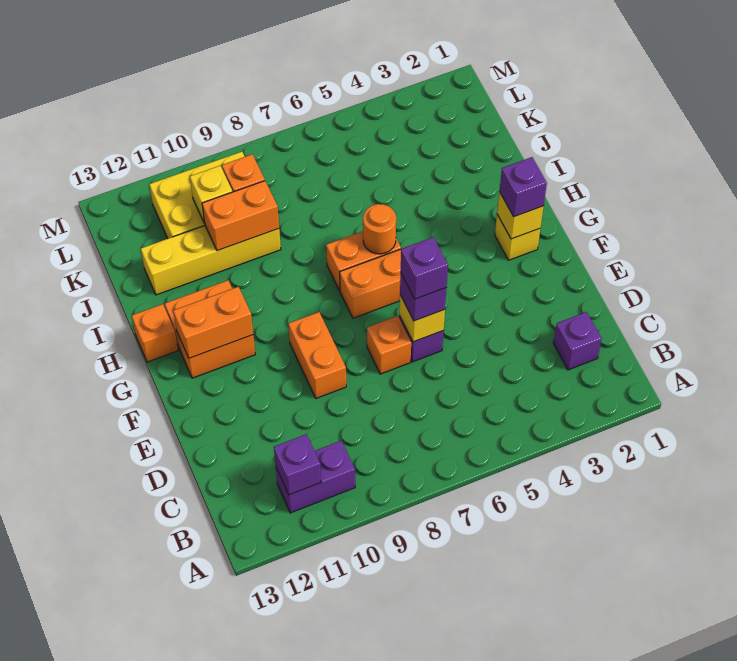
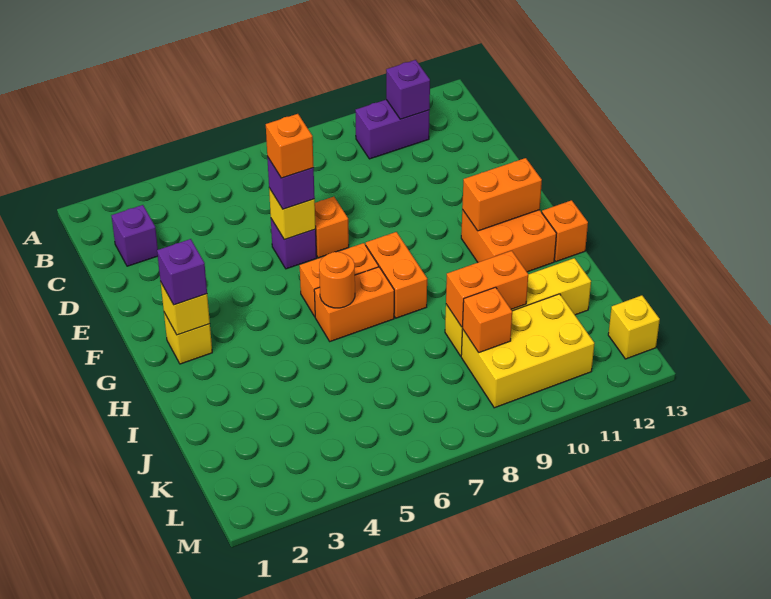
purple 1x1 brick [401,237,448,299] -> orange 1x1 brick [266,114,314,178]
orange 1x2 brick [288,312,346,398] -> orange 1x2 brick moved to [366,232,427,318]
yellow 1x1 brick [190,166,232,224] -> yellow 1x1 brick moved to [608,295,660,359]

